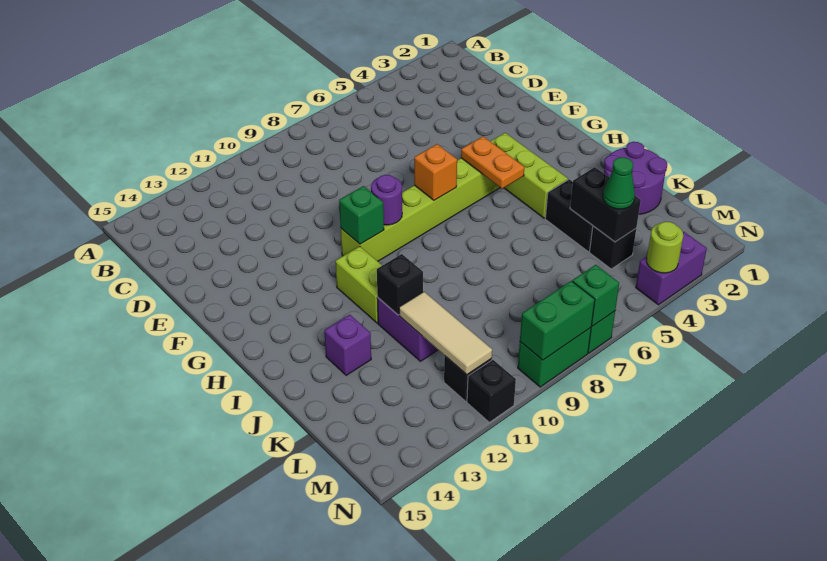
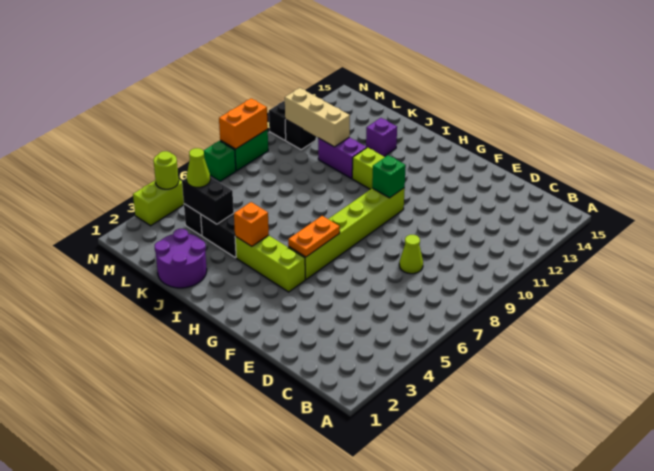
none -> lime 1x1 cone [399,235,423,274]
orange 1x2 plate [461,136,524,189] -> orange 1x2 plate turned to [288,216,340,257]
orange 1x1 brick [414,144,457,200] -> orange 1x1 brick moved to [234,202,269,246]
purple 1x1 round brick [371,175,402,225] -> none
black 1x1 brick [377,254,423,315] -> none
tan 1x3 tile [399,292,492,375] -> tan 1x3 brick [285,88,350,147]
green 1x1 cone [603,157,635,209] -> lime 1x1 cone [187,148,210,187]
purple 1x2 brick [636,232,707,305] -> lime 1x2 brick [133,179,184,226]
green 1x1 brick [572,265,619,326] -> none
green 1x2 brick [520,281,595,360] -> orange 1x2 brick [219,98,268,149]

